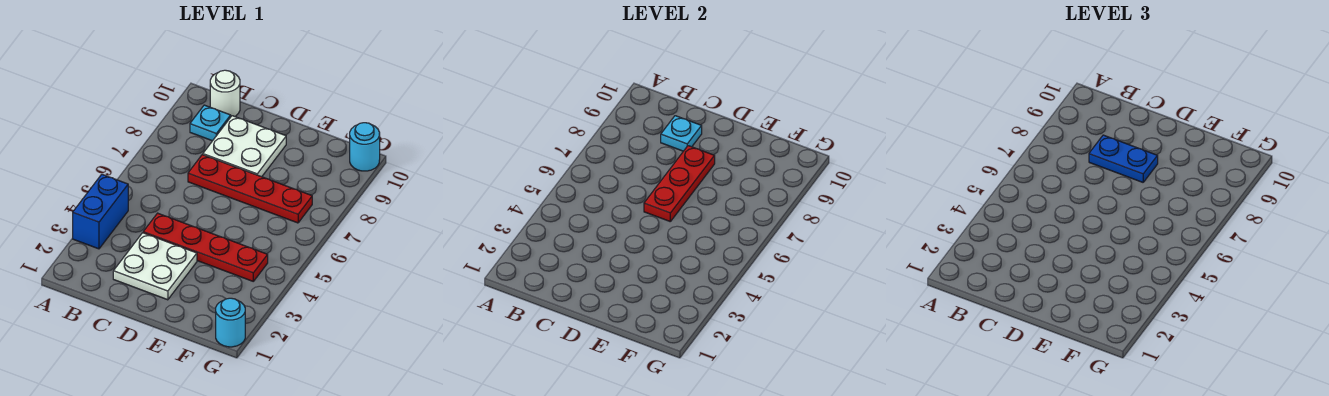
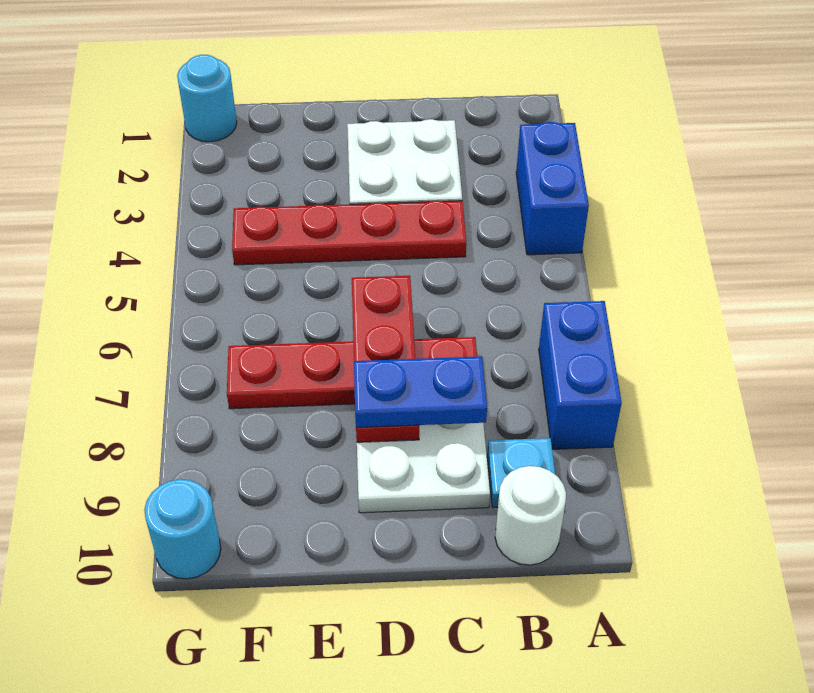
none -> blue 1x2 brick [539,301,622,449]
cyan 1x1 plate [661,116,702,151] -> none

